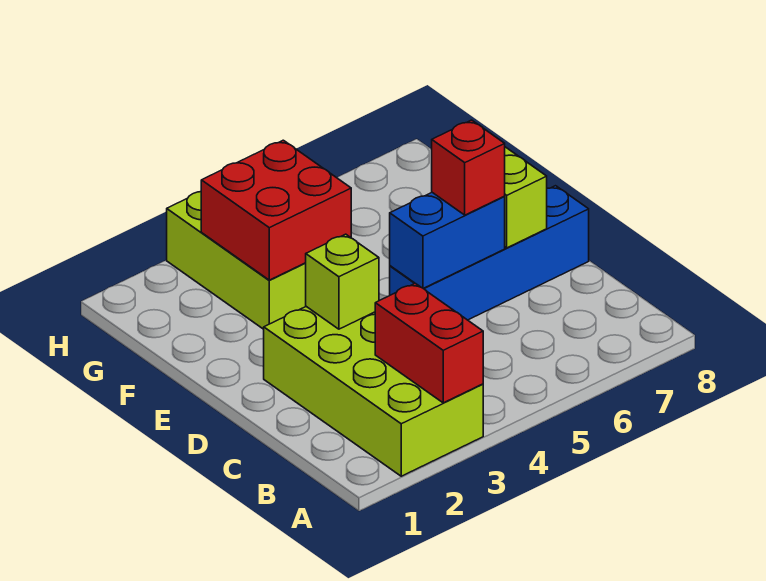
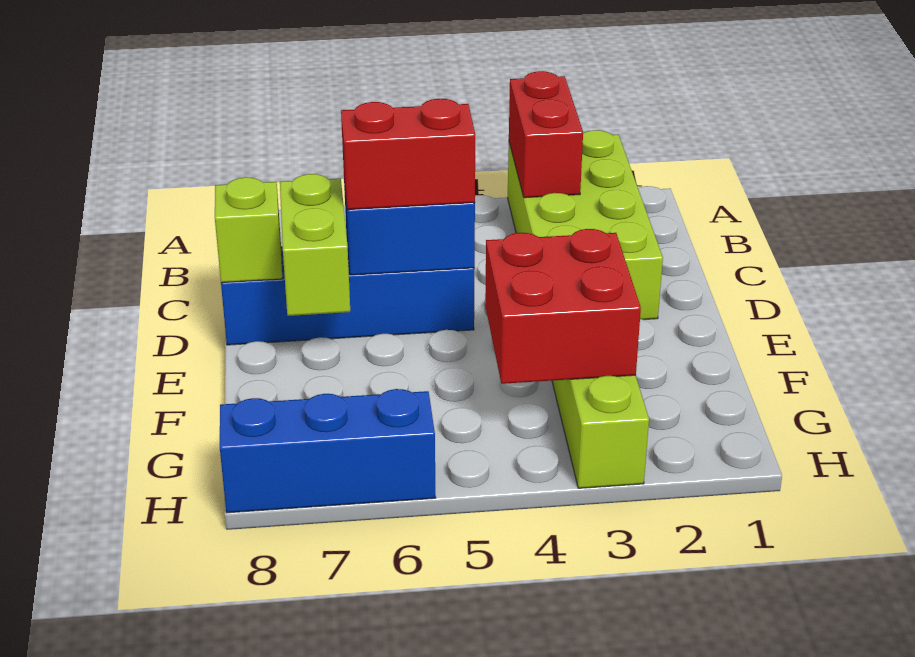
lime 1x1 brick [306,234,379,329] -> lime 1x1 brick moved to [215,177,283,283]
red 1x1 brick [432,120,505,215] -> red 1x2 brick [341,99,475,210]
none -> blue 1x3 brick [220,389,436,513]

